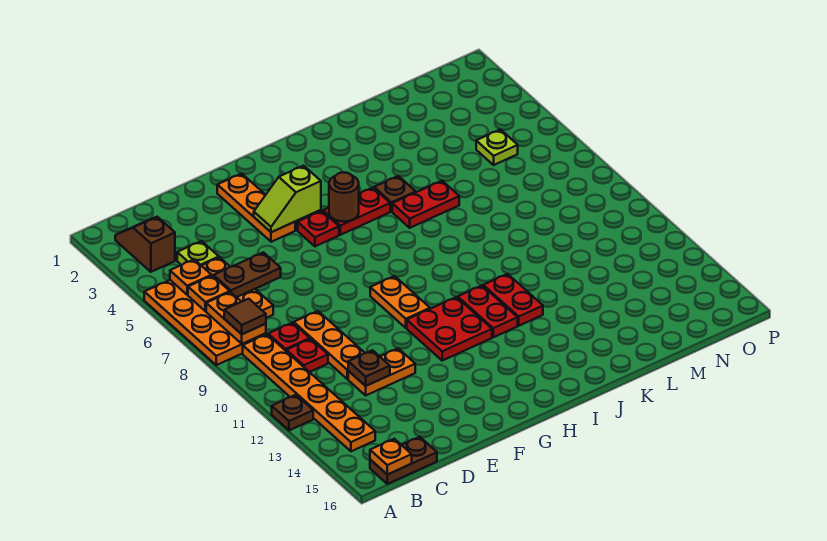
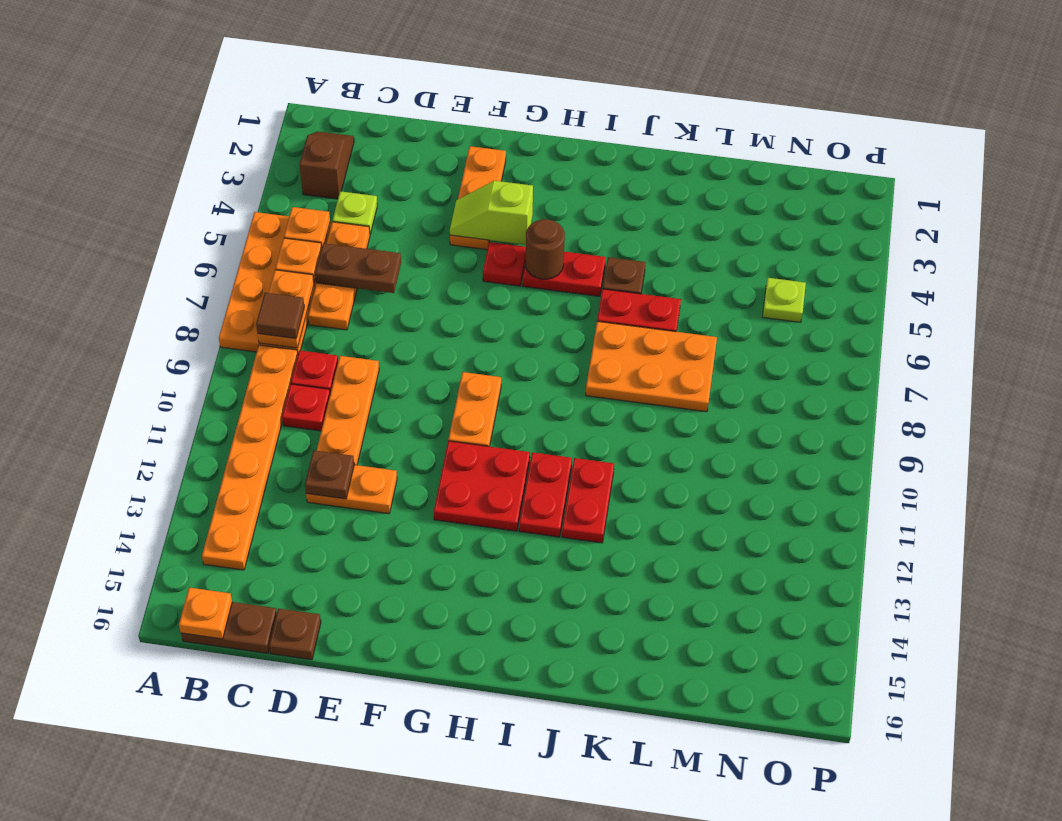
brown 1x1 plate [272,395,313,430] -> brown 1x1 plate moved to [269,608,321,660]
none -> orange 2x3 plate [586,321,717,412]

